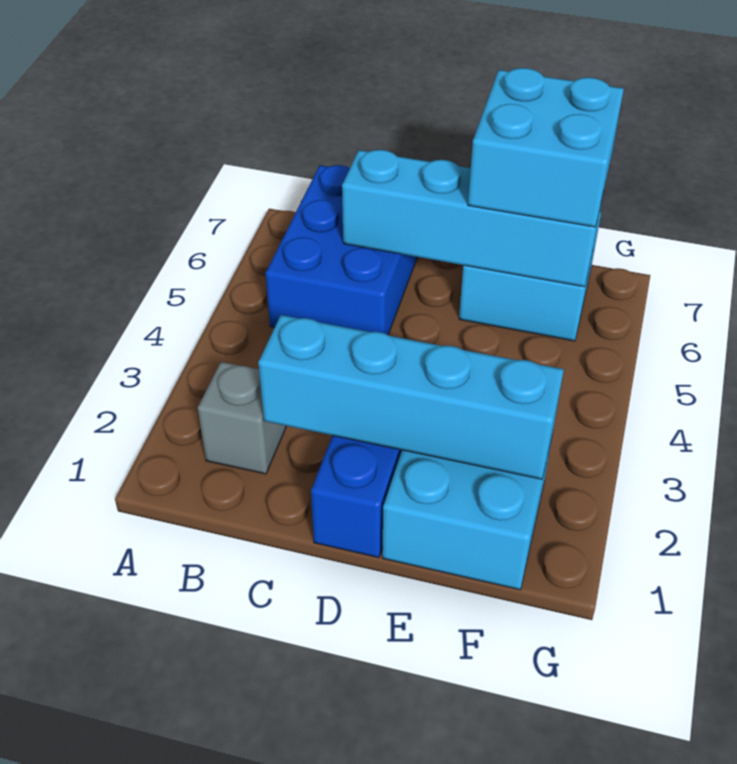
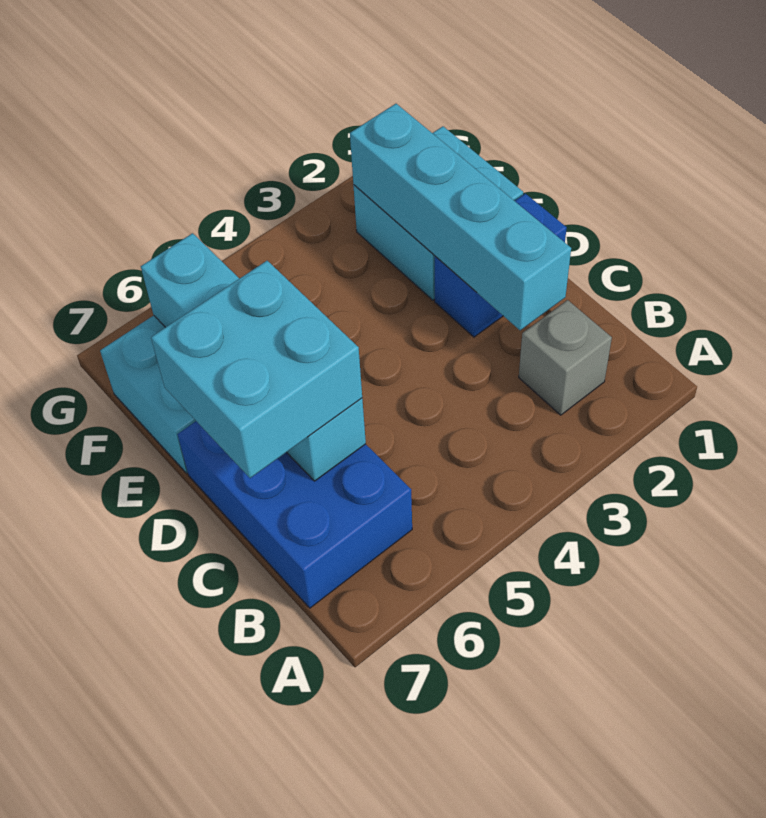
blue 2x3 brick [265,165,417,335] -> blue 2x3 brick turned to [177,421,412,608]
cyan 2x2 brick [468,68,624,227] -> cyan 2x2 brick moved to [151,261,362,478]

